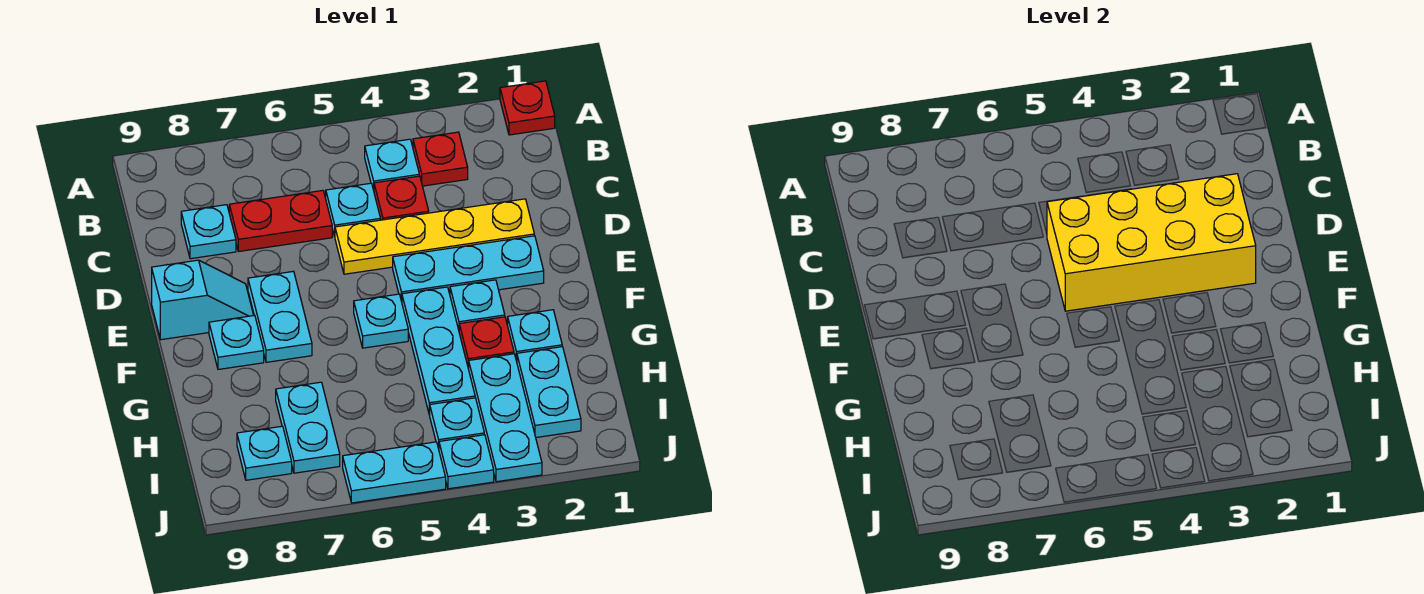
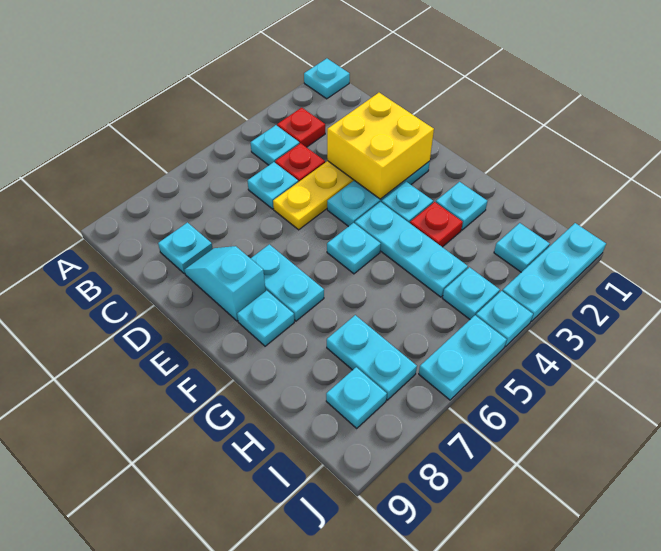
red 1x1 plate [500,81,555,135] -> cyan 1x1 plate [304,58,350,99]
red 1x2 plate [229,190,332,252] -> none
yellow 2x4 brick [1047,174,1256,311] -> yellow 2x2 brick [327,93,434,199]
cyan 1x2 slope [152,260,254,340] -> cyan 1x2 slope turned to [184,246,266,321]
cyan 1x2 plate [517,347,581,437] -> cyan 1x1 plate [494,223,550,272]
cyan 1x3 plate [469,354,542,482] -> cyan 1x3 plate turned to [502,223,606,322]

